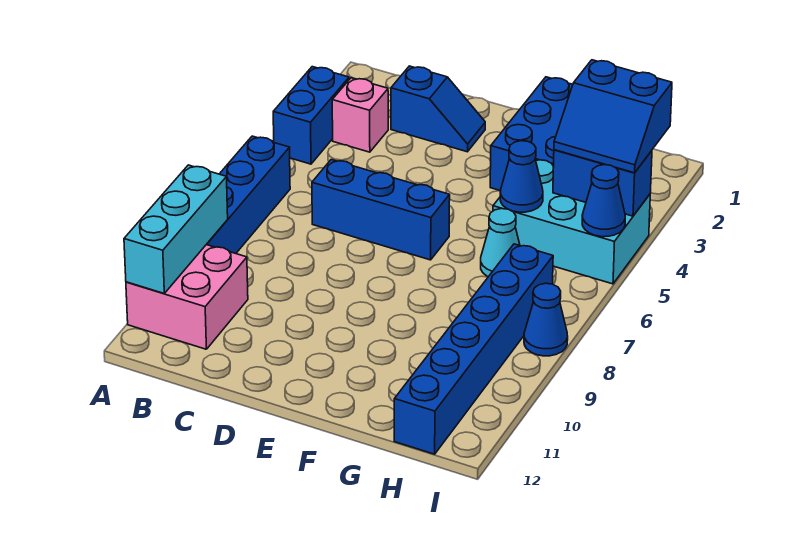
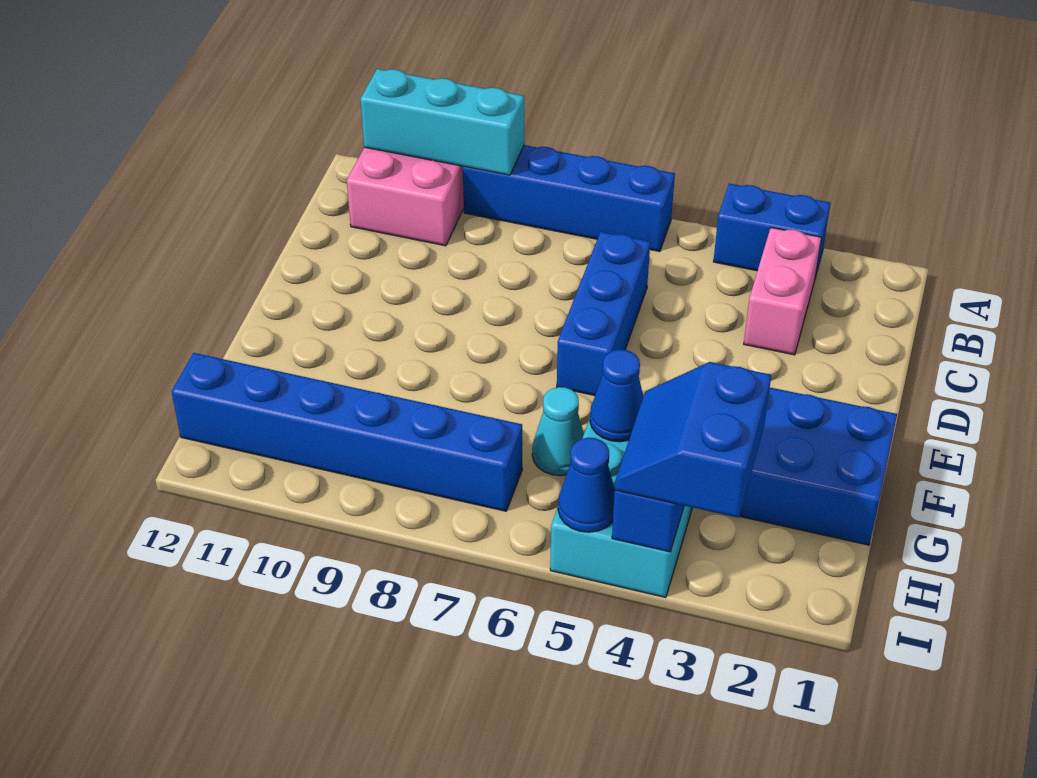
pink 1x1 brick [332,78,388,152] -> pink 1x2 brick [744,228,821,355]
blue 1x2 slope [391,66,485,152] -> none
blue 1x1 cone [524,283,568,356] -> none

